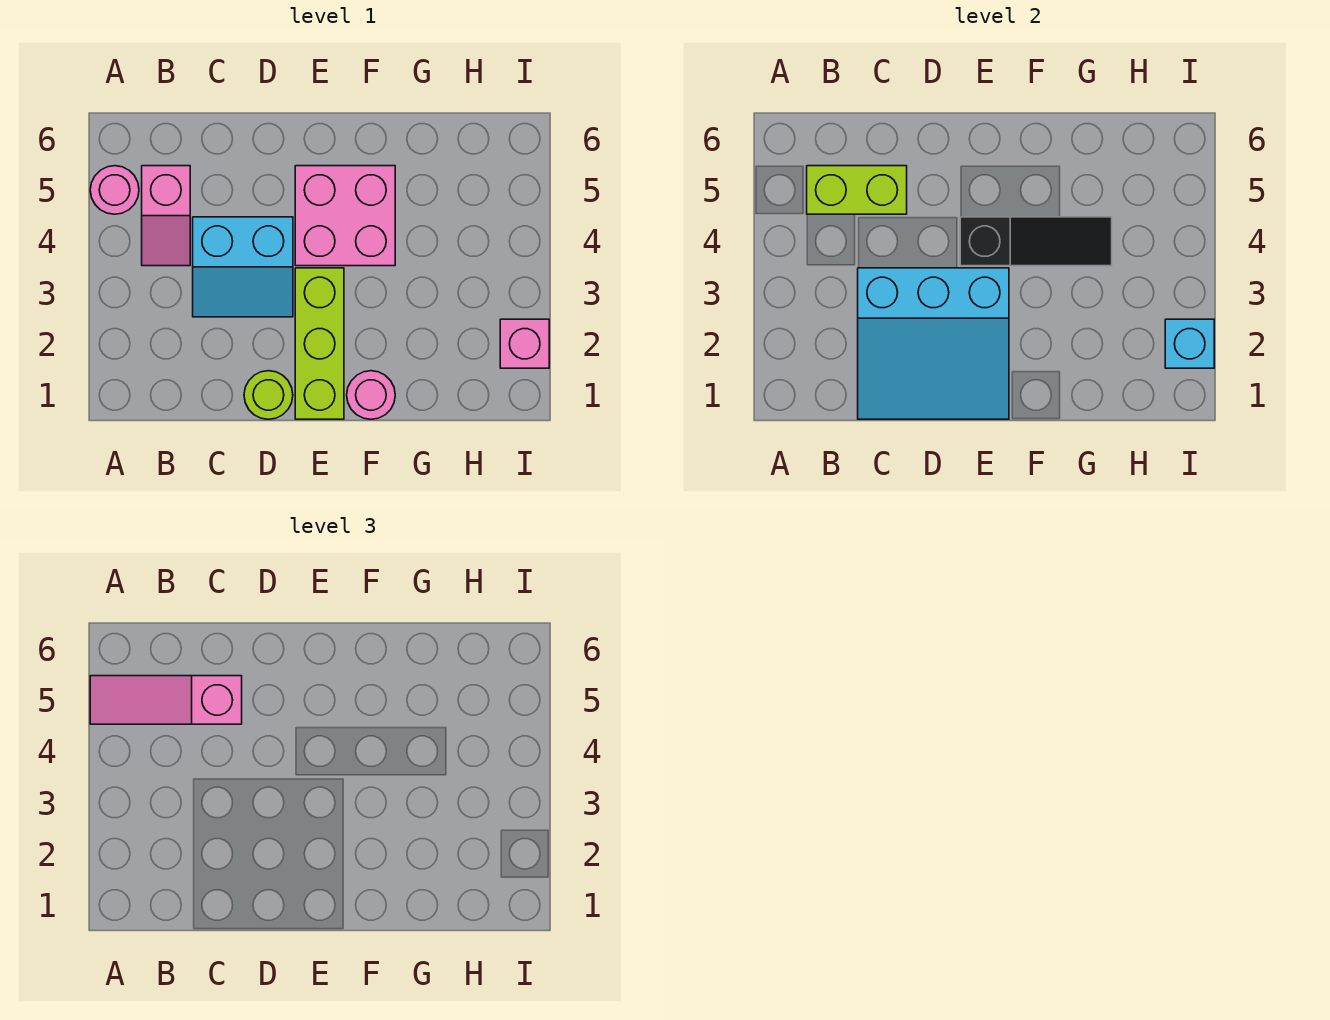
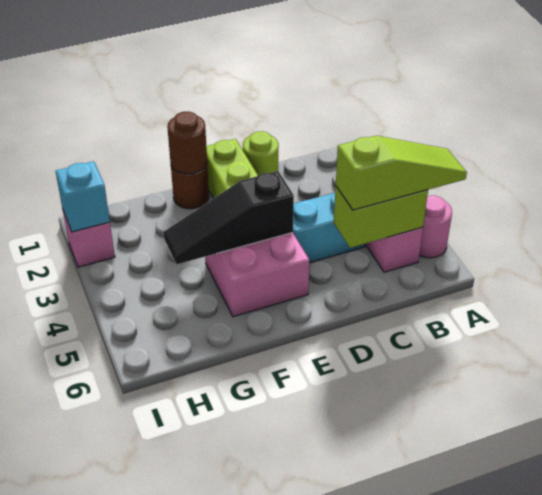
pink 1x3 slope [90,676,242,724] -> lime 1x3 slope [336,136,467,210]
cyan 3x3 slope [858,268,1009,419] -> none
pink 1x1 round brick [347,371,395,419] -> brown 1x1 round brick [171,165,209,209]
none -> brown 1x1 round brick [167,112,207,174]

